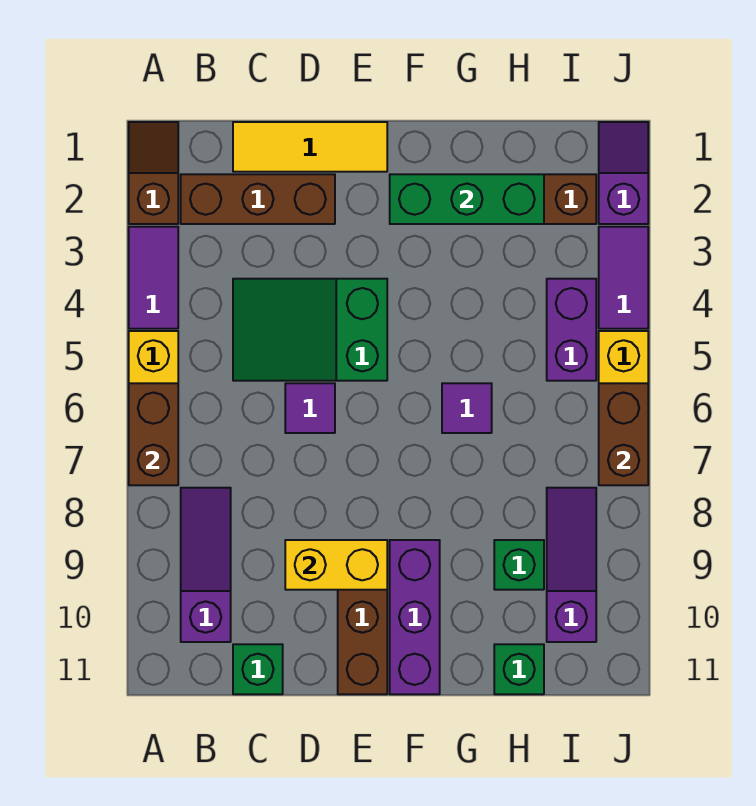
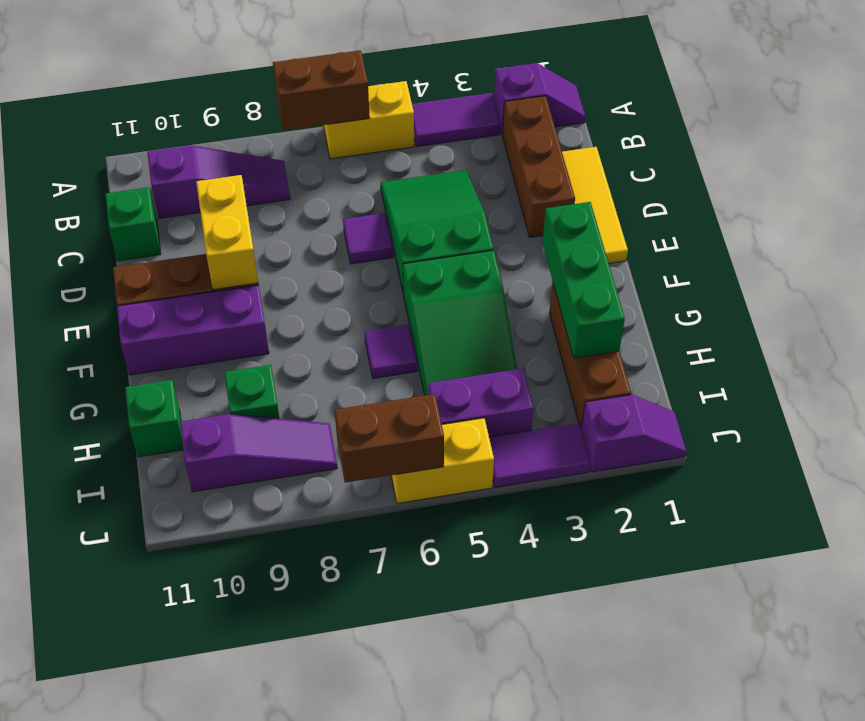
brown 1x2 slope [129,122,178,224] -> purple 1x2 slope [494,63,585,134]
none -> green 2x3 slope [403,250,517,395]

